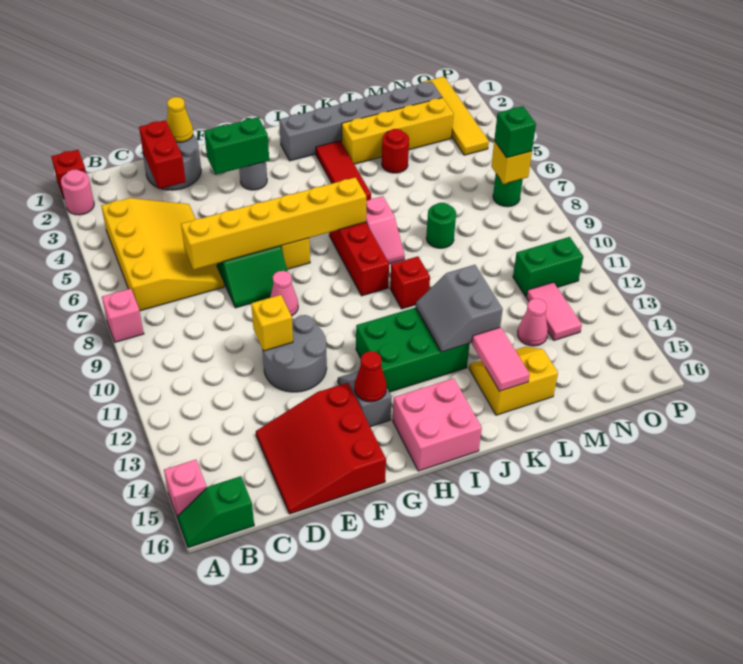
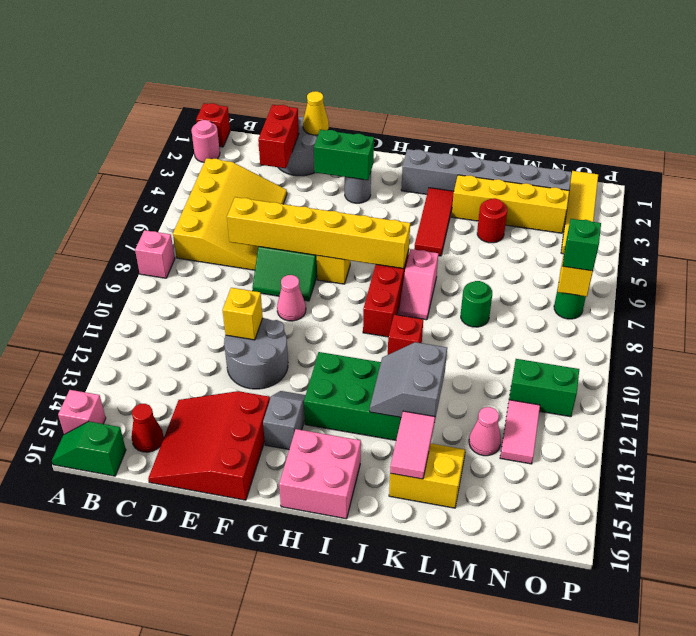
red 1x1 cone [354,351,387,402] -> red 1x1 cone moved to [131,404,164,452]

